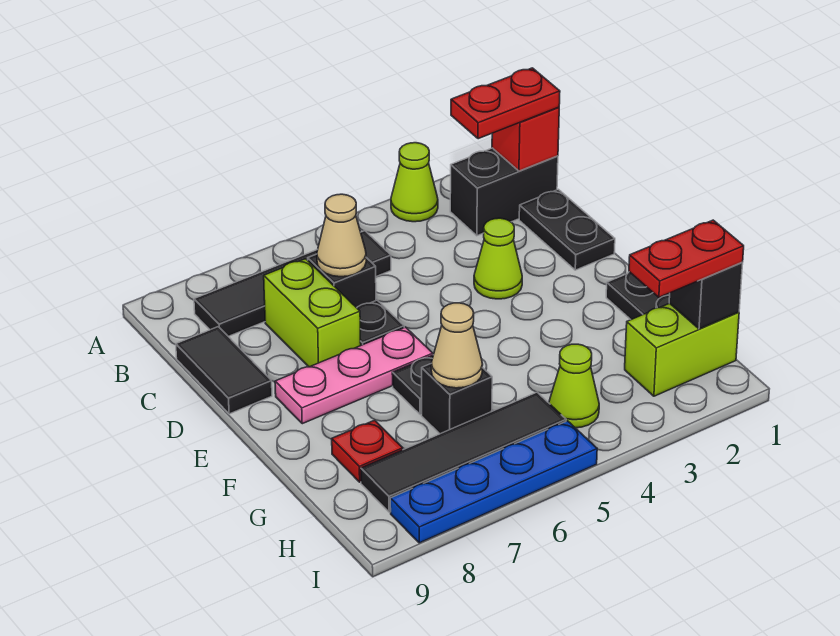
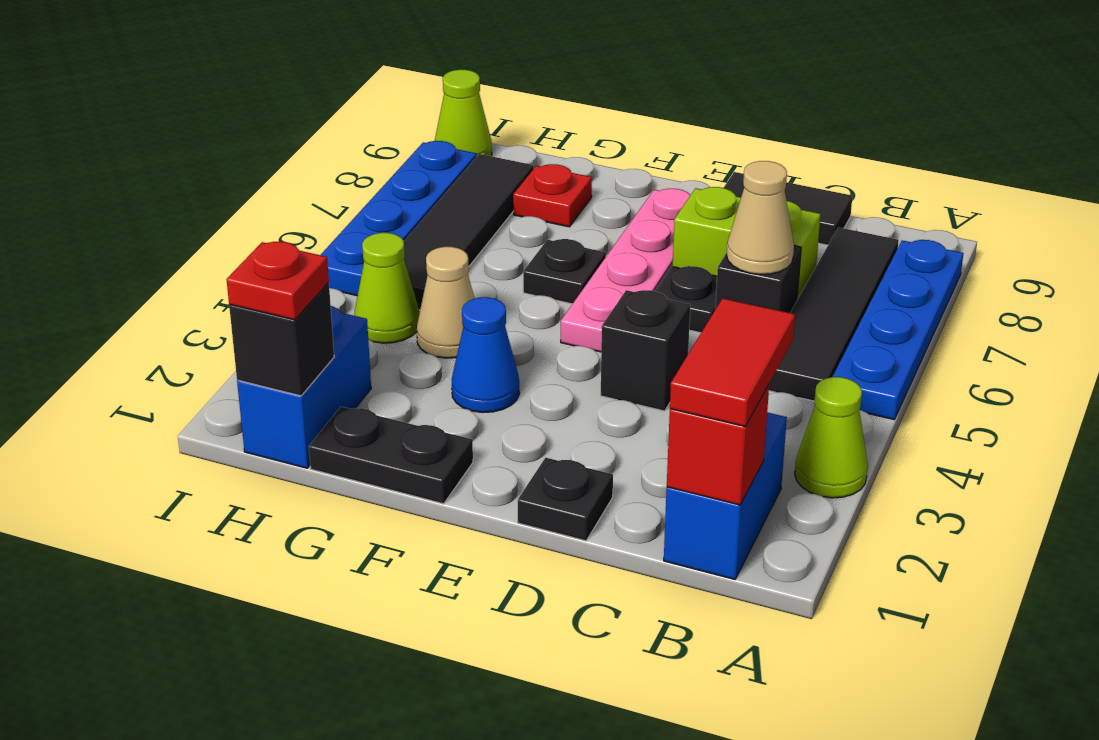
none -> blue 1x4 plate [832,240,963,419]
black 1x2 brick [450,148,558,236] -> blue 1x2 brick [664,412,787,579]
red 1x2 plate [451,68,560,139] -> red 1x2 tile [670,298,795,427]
black 1x2 plate [519,189,615,270] -> black 1x1 plate [518,458,613,541]
lime 1x1 cone [474,218,522,299] -> lime 1x1 cone moved to [435,70,492,156]
pink 1x3 plate [275,327,433,424] -> pink 1x4 plate [561,188,690,352]
none -> blue 1x1 cone [452,297,520,413]
black 1x1 brick [422,364,492,434] -> black 1x1 brick moved to [601,290,690,411]
tan 1x1 cone [431,303,483,388] -> tan 1x1 cone moved to [417,247,475,358]
lime 1x2 brick [625,303,739,396] -> blue 1x2 brick [237,306,371,468]
red 1x2 plate [629,220,744,297] -> red 1x1 plate [226,242,329,320]

